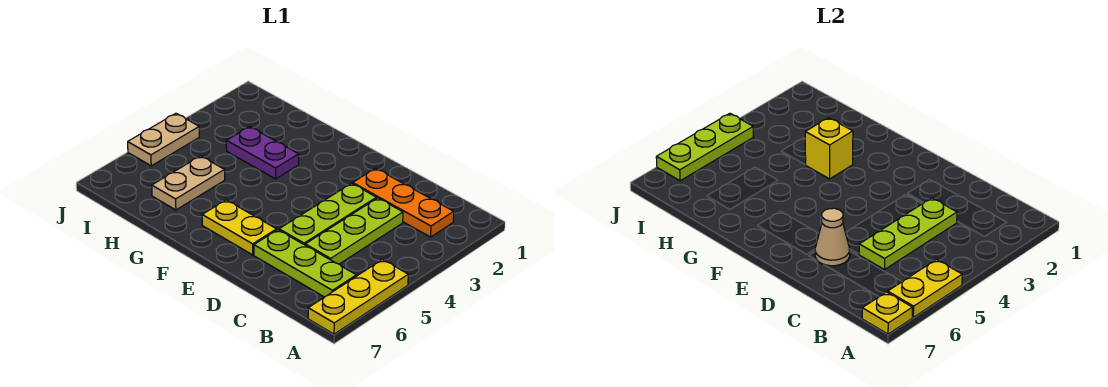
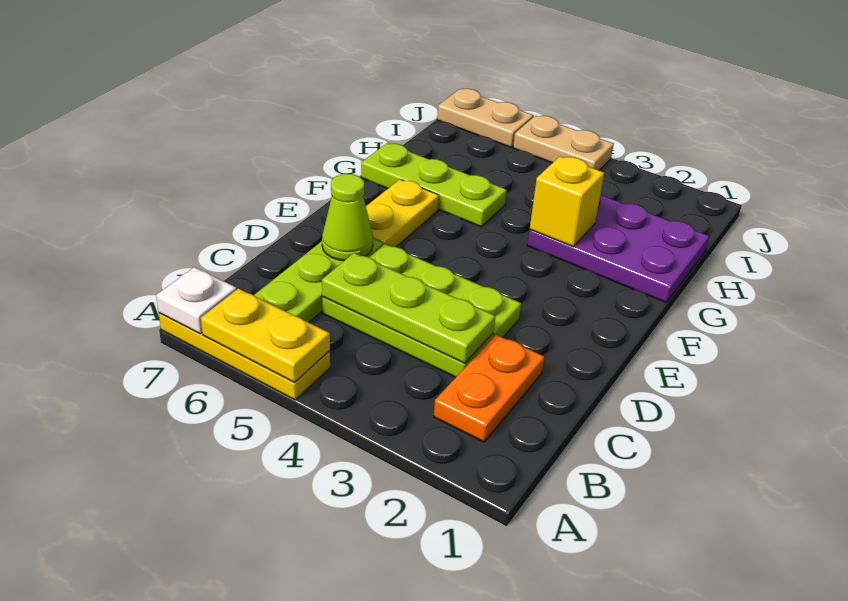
yellow 1x1 plate [862,292,912,334] -> white 1x1 plate [156,267,236,334]
orange 1x3 plate [353,168,454,237] -> orange 1x2 plate [434,335,544,442]
tan 1x1 cone [815,208,850,266] -> lime 1x1 cone [322,174,373,261]
purple 1x2 plate [226,127,299,179] -> purple 2x3 plate [527,194,709,303]
tan 1x2 plate [152,156,225,210] -> tan 1x2 plate moved to [437,89,533,147]
lime 1x3 plate [656,113,753,181] -> lime 1x3 plate moved to [361,143,507,227]

